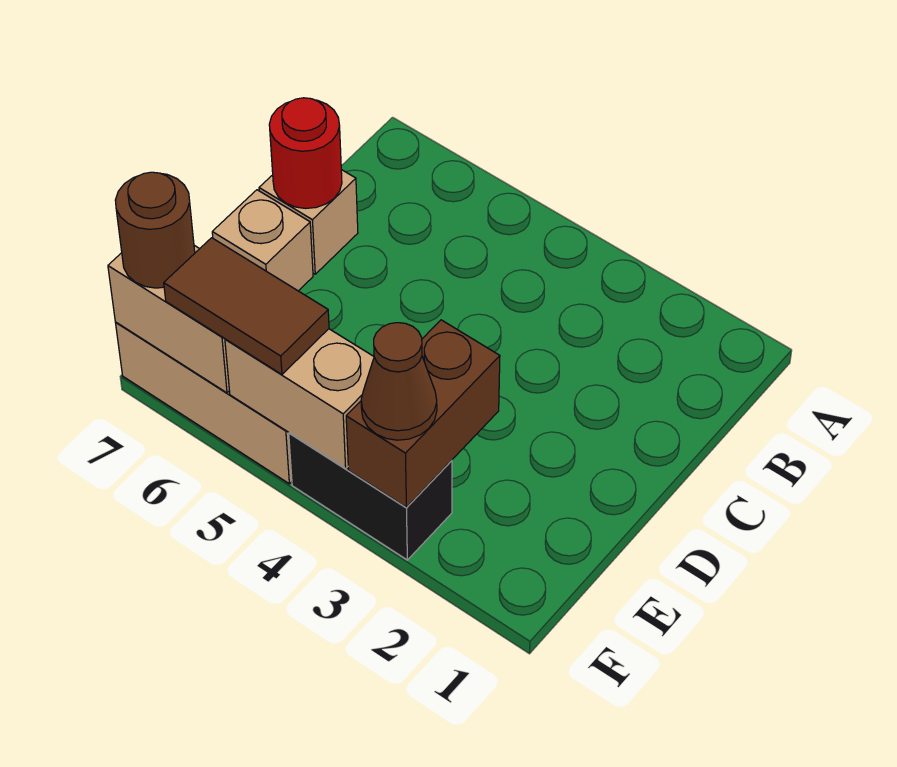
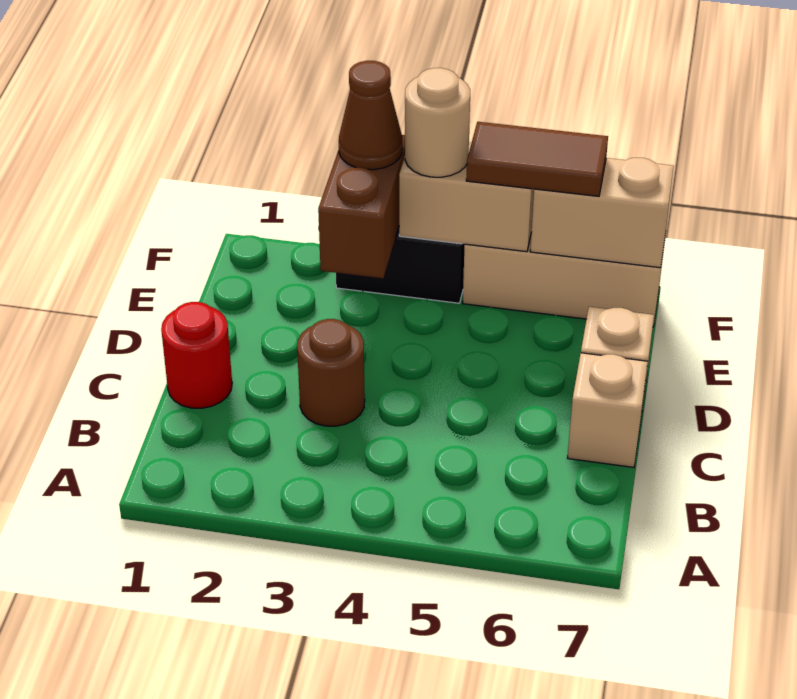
red 1x1 round brick [269,98,342,209] -> red 1x1 round brick moved to [161,302,232,408]
none -> tan 1x1 round brick [405,68,470,177]
brown 1x1 round brick [115,172,195,288] -> brown 1x1 round brick moved to [297,319,365,426]

